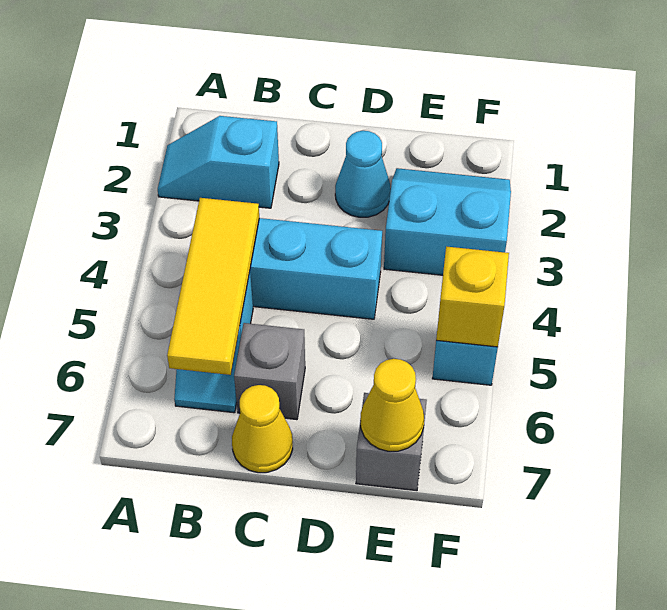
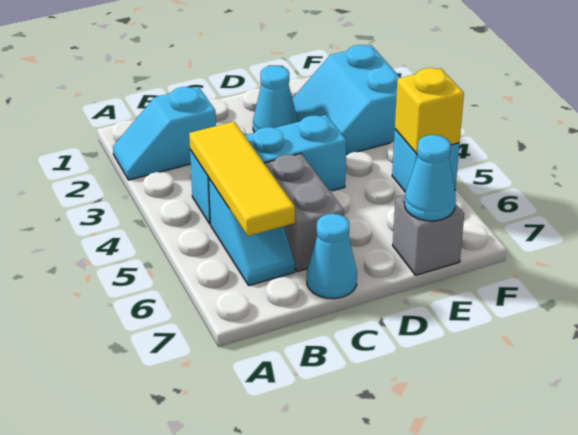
grey 1x1 brick [234,323,305,420] -> grey 1x2 brick [264,154,344,272]
yellow 1x1 cone [232,385,293,473] -> cyan 1x1 cone [307,214,357,299]
cyan 2x2 slope [384,168,511,275] -> cyan 2x2 slope turned to [292,45,400,155]
yellow 1x1 cone [360,359,424,451] -> cyan 1x1 cone [404,135,456,221]

